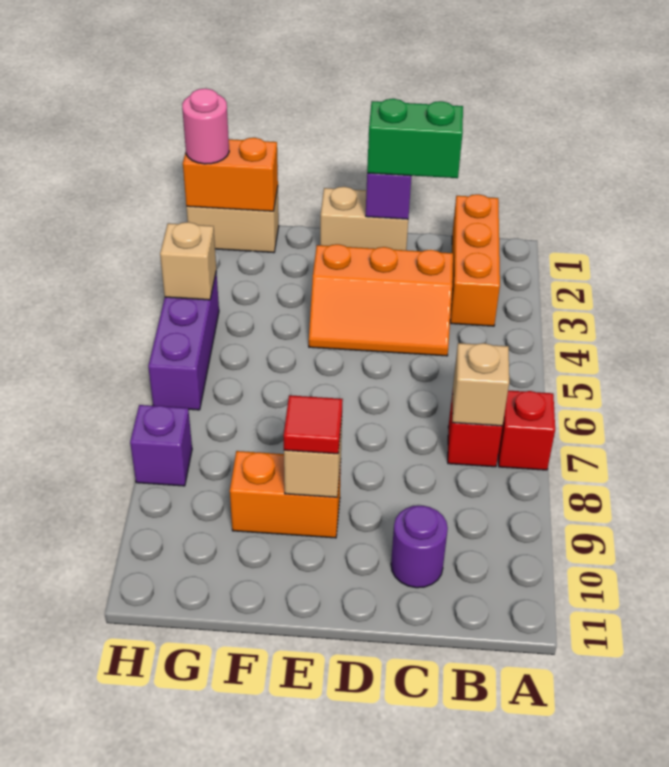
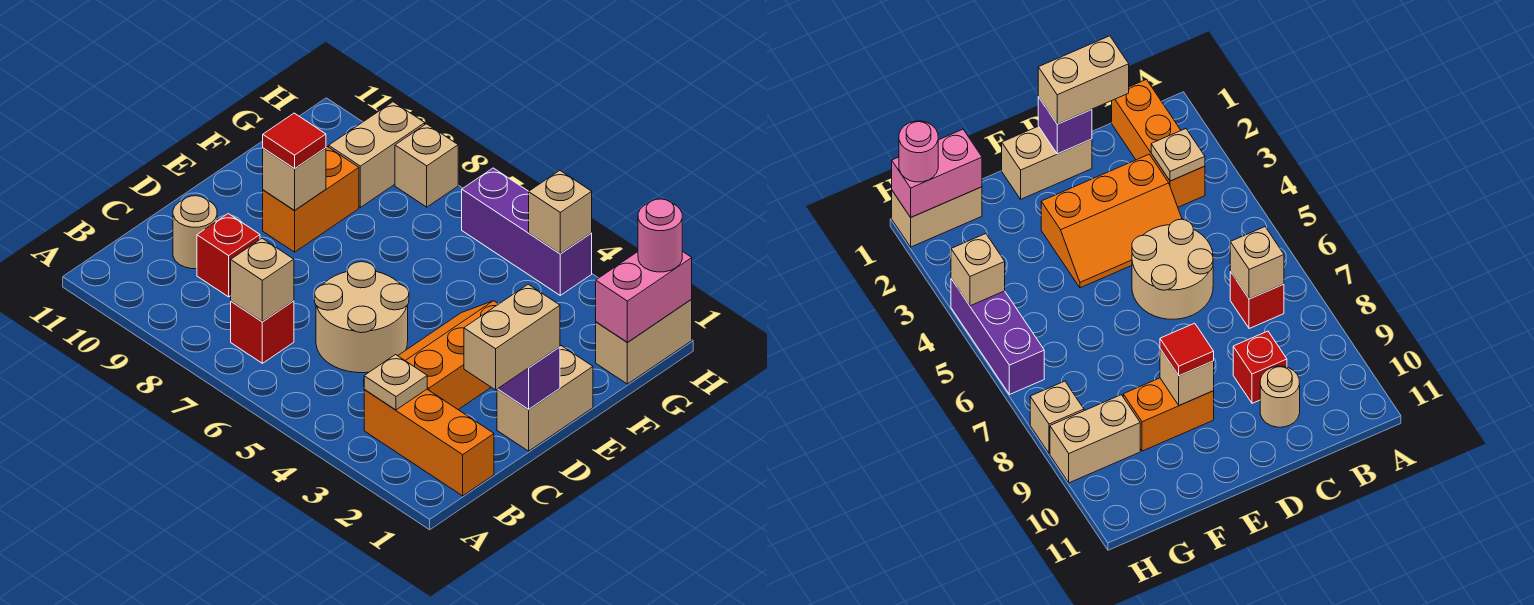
red 1x1 brick [498,391,555,470] -> red 1x1 brick moved to [197,214,260,297]
none -> tan 1x1 plate [364,355,427,410]
green 1x2 brick [367,99,463,178] -> tan 1x2 brick [464,284,560,390]
none -> tan 2x2 round brick [315,262,409,373]
purple 1x1 round brick [391,506,448,588] -> tan 1x1 round brick [173,196,217,269]
orange 1x2 brick [183,138,278,211] -> pink 1x2 brick [596,251,692,343]
none -> tan 1x2 brick [329,102,425,207]
purple 1x1 brick [130,405,192,486] -> tan 1x1 brick [395,124,458,207]

